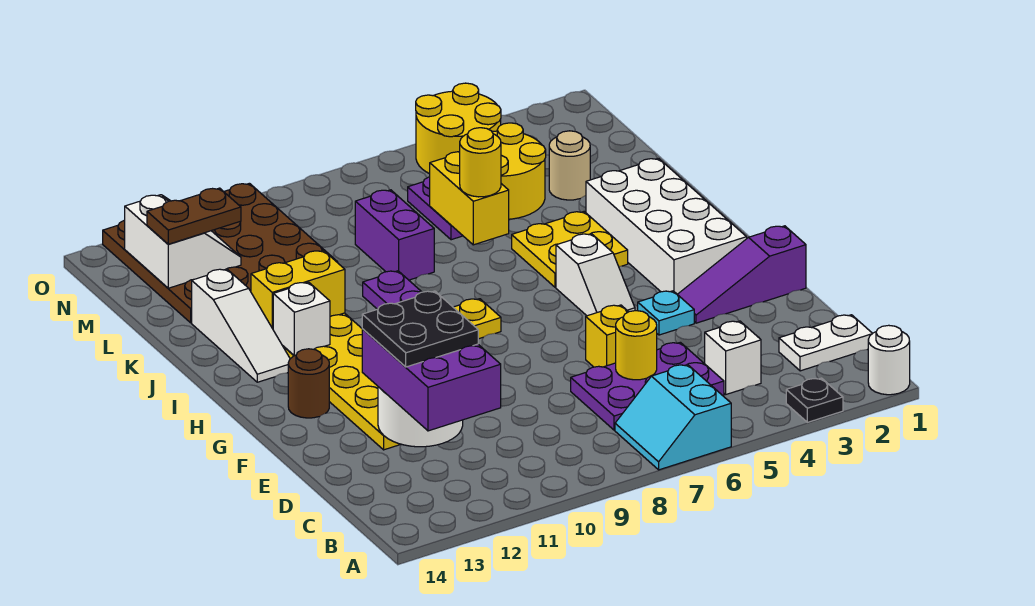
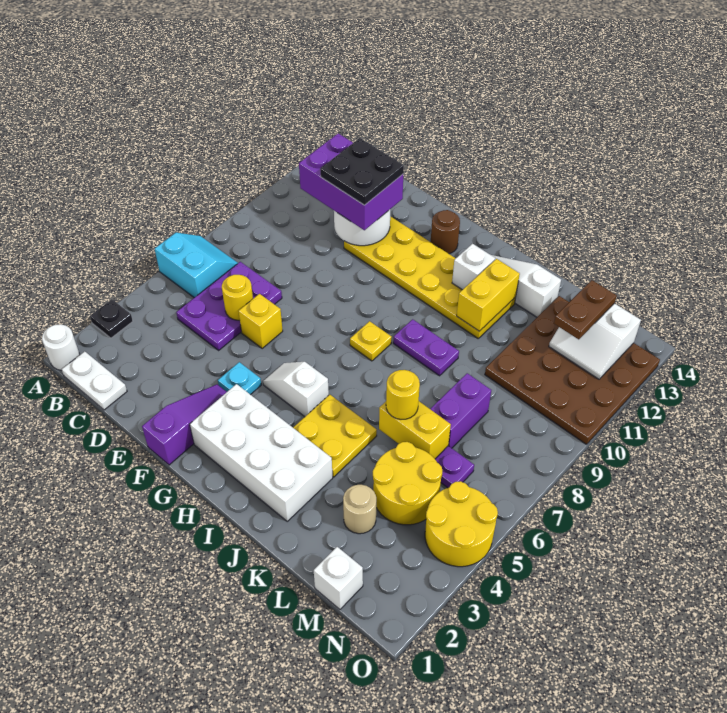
white 1x2 plate [779,315,873,371] -> white 1x2 plate turned to [62,351,127,410]
white 1x1 brick [705,321,761,394] -> white 1x1 brick moved to [314,547,363,609]
purple 1x2 brick [355,190,434,280] -> purple 1x2 brick turned to [431,373,491,448]

